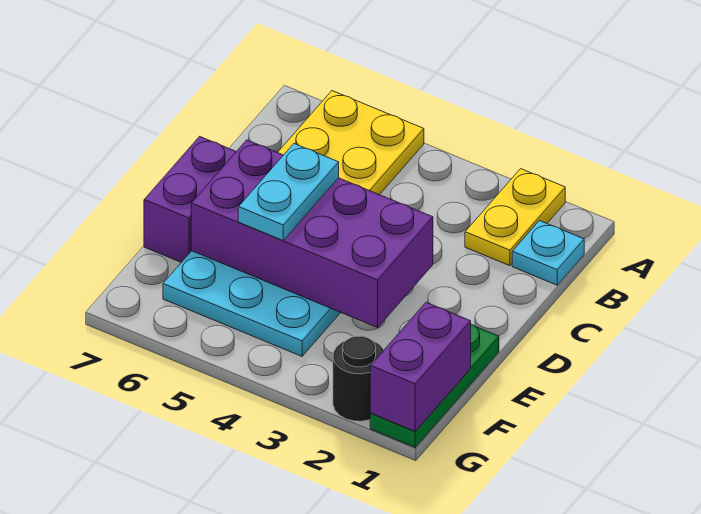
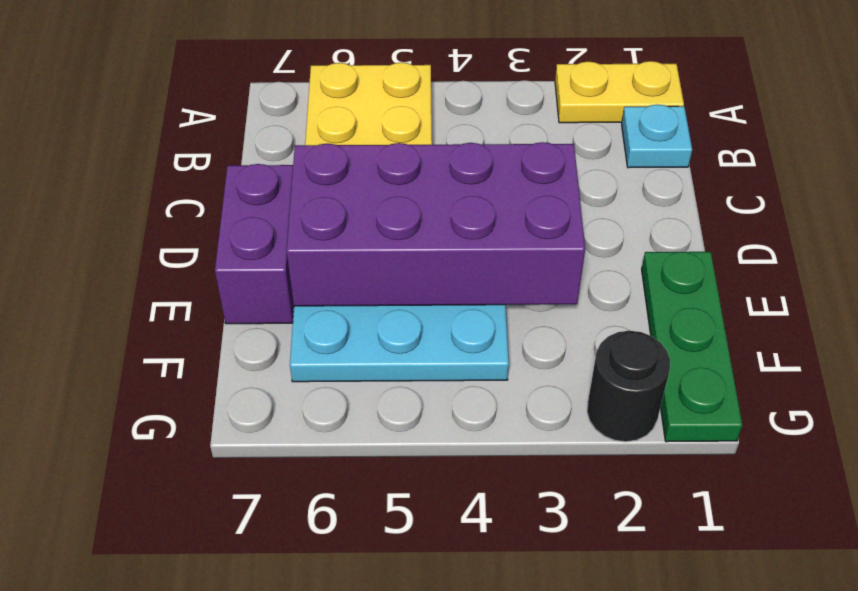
yellow 1x2 plate [465,169,565,266] -> yellow 1x2 plate turned to [555,61,684,123]
cyan 1x2 plate [238,144,339,240] -> none
purple 1x2 brick [370,303,471,431] -> none

